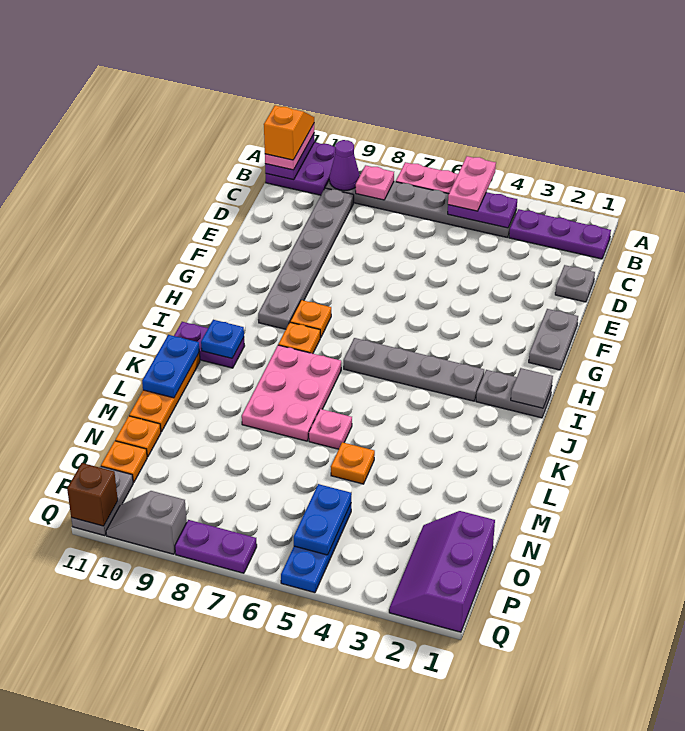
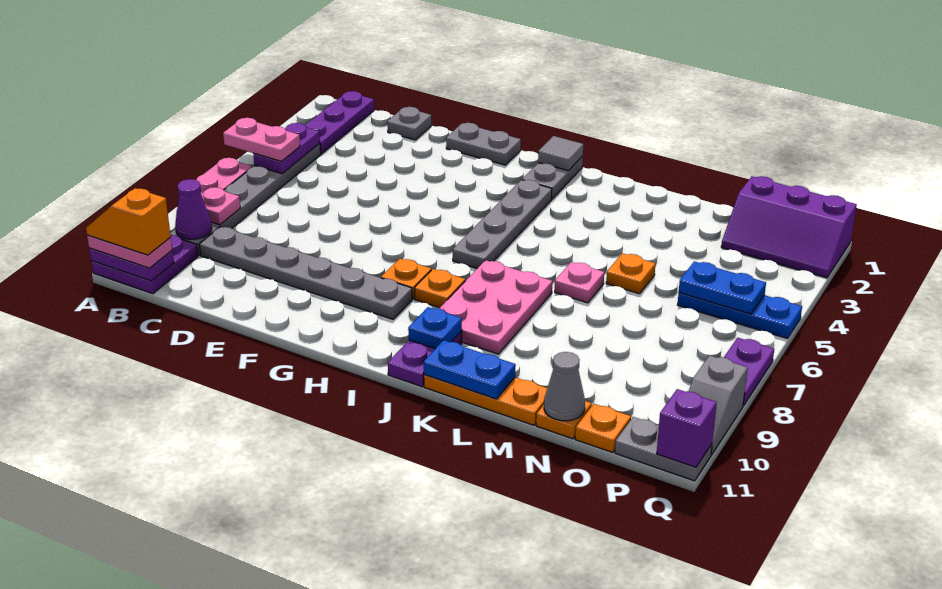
pink 2x3 plate [242,345,341,441] -> pink 2x3 plate turned to [439,260,552,354]
none -> grey 1x1 cone [544,352,585,421]
brown 1x1 brick [67,463,118,526] -> purple 1x1 brick [657,389,717,467]

